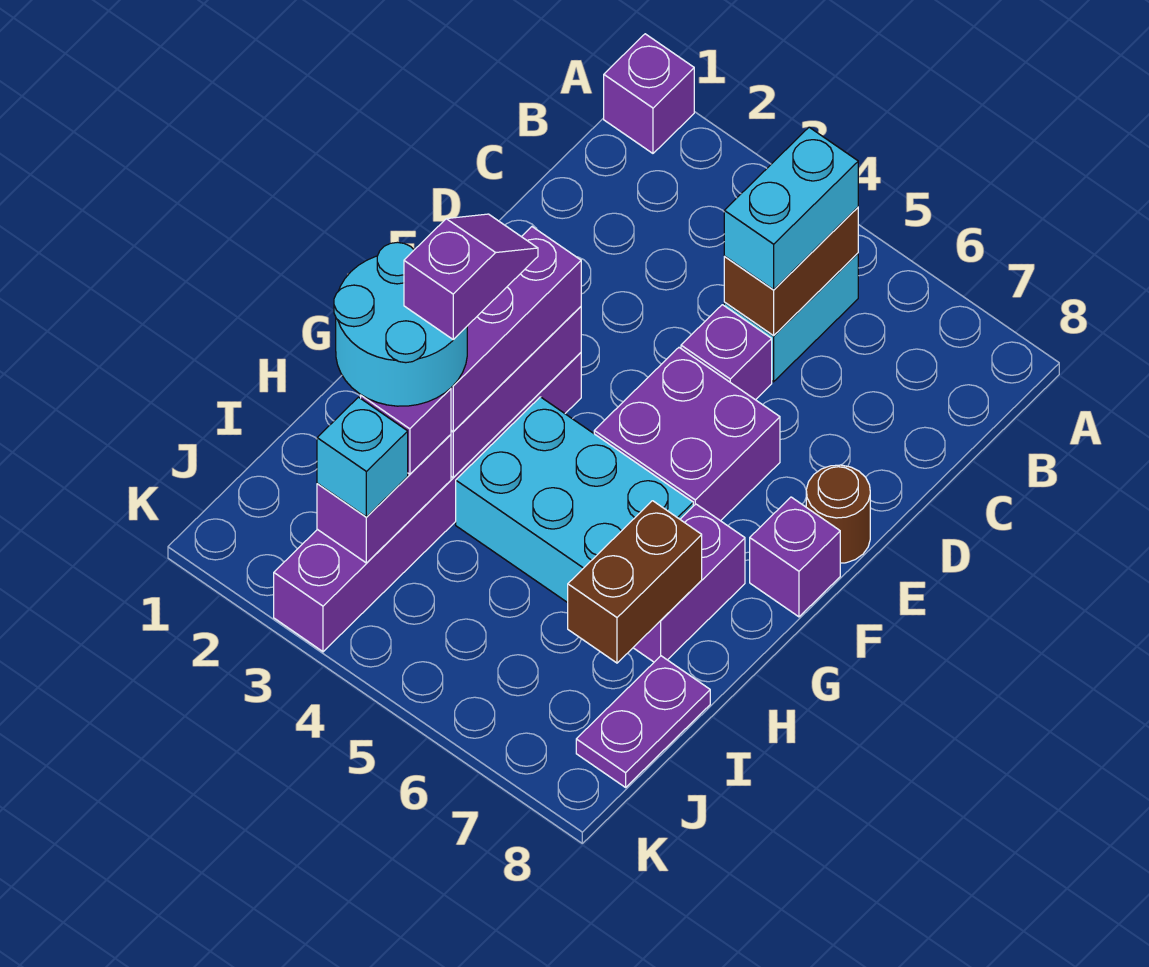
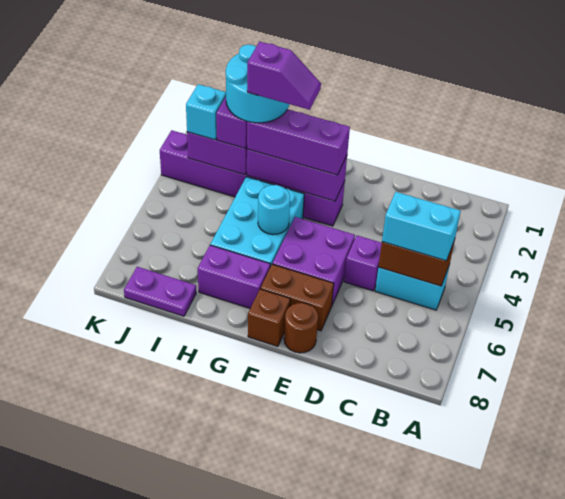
purple 1x1 brick [604,34,694,153] -> none
purple 1x1 brick [750,497,840,617] -> brown 1x1 brick [248,289,290,347]
none -> cyan 1x1 round brick [258,185,290,235]
brown 1x2 brick [568,501,702,663] -> brown 1x2 brick moved to [260,264,334,331]

